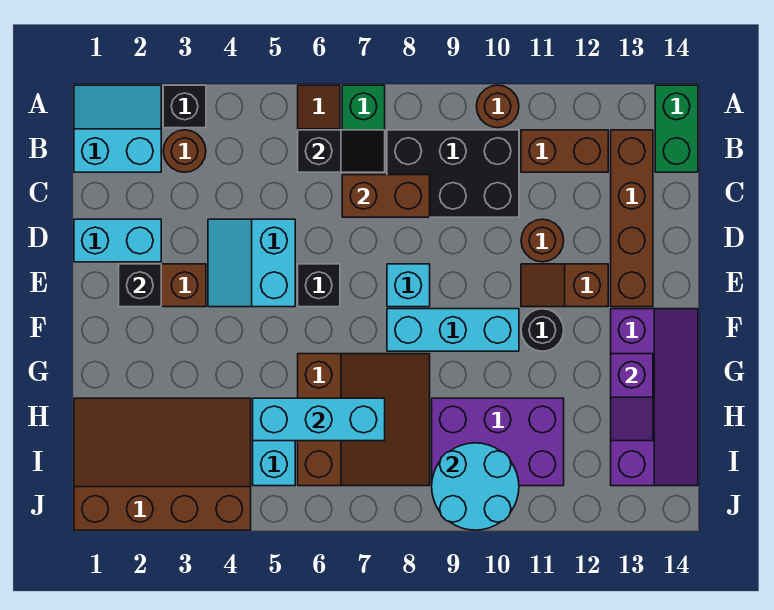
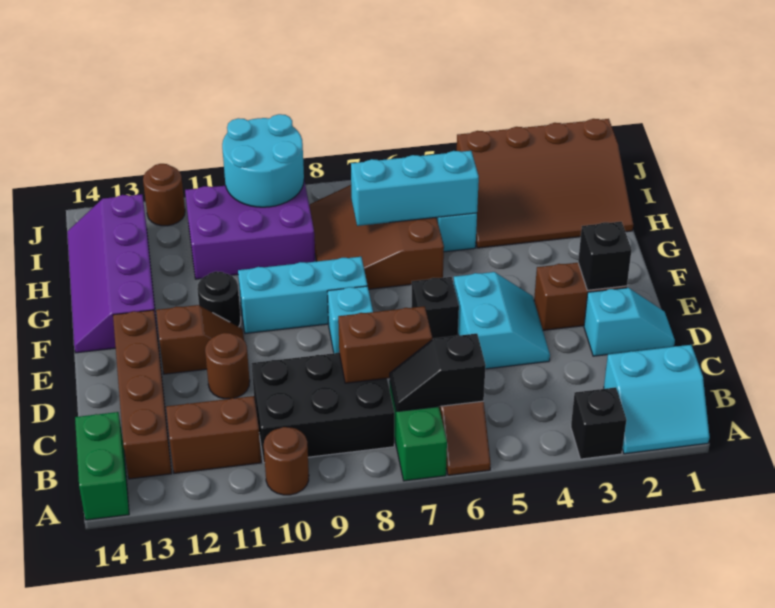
brown 1x1 round brick [163,130,206,172] -> brown 1x1 round brick moved to [143,164,185,226]
cyan 1x2 brick [74,219,161,262] -> cyan 1x2 slope [584,288,675,356]
purple 1x2 slope [611,354,653,441] -> none

